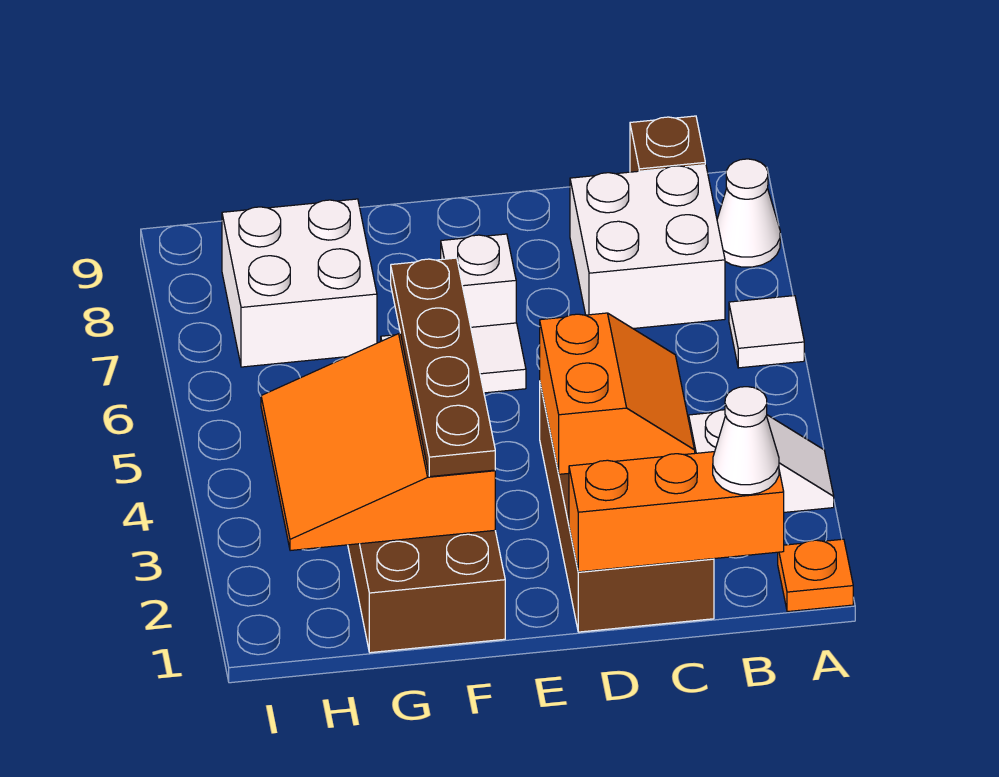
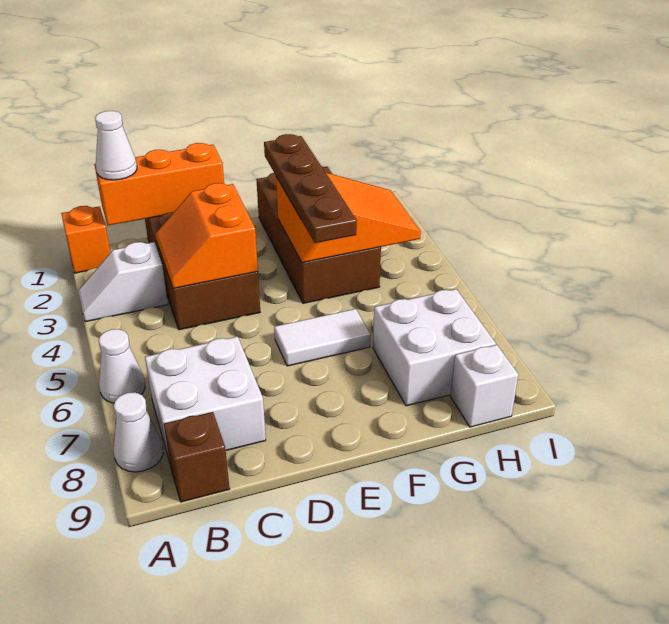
orange 1x1 plate [778,539,853,612] -> orange 1x1 brick [61,206,110,273]
white 1x1 tile [729,296,804,368] -> white 1x1 cone [99,329,145,403]
white 1x1 brick [441,234,516,327] -> white 1x1 brick moved to [450,345,518,427]
orange 3x3 slope [261,333,495,551] -> orange 2x3 slope [276,173,421,263]

